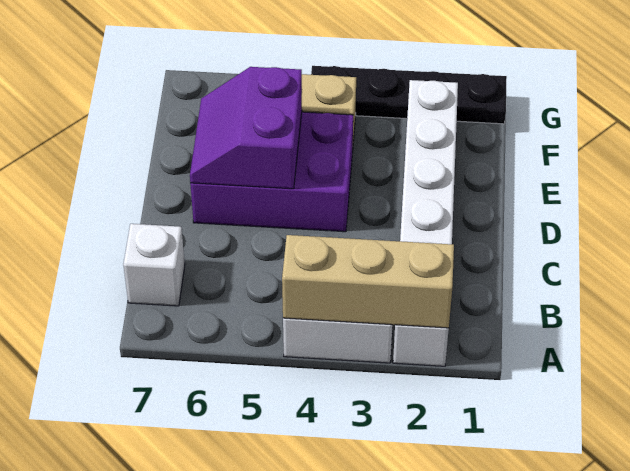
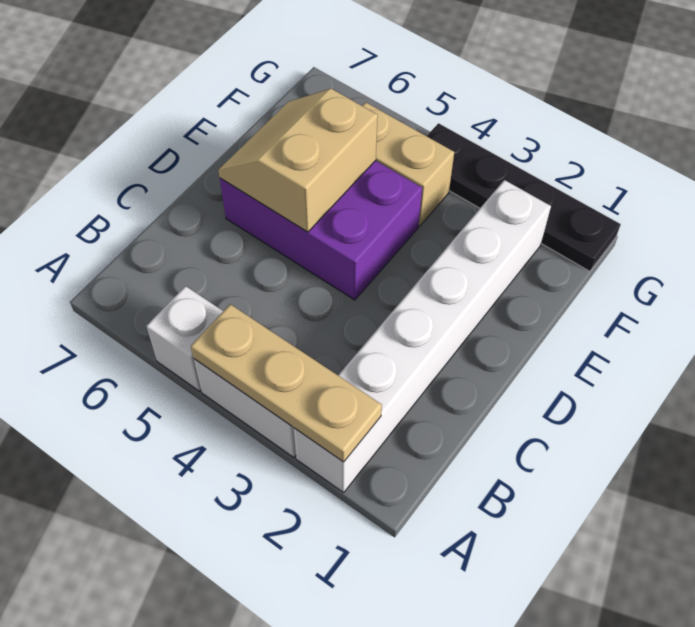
tan 1x3 brick [282,235,454,328] -> tan 1x3 plate [191,304,382,462]
white 1x1 brick [123,224,185,306] -> white 1x1 brick moved to [146,286,223,391]
purple 2x2 slope [190,67,302,189] -> tan 2x2 slope [218,89,378,232]

